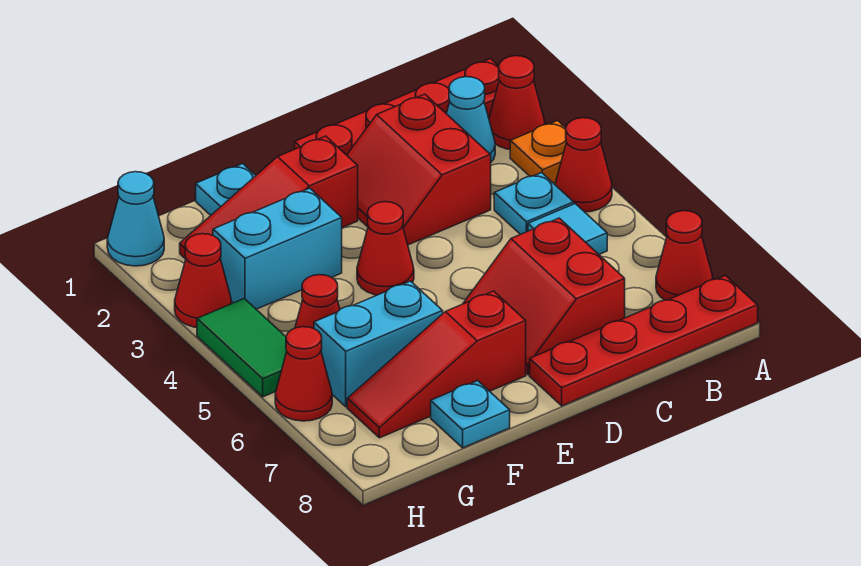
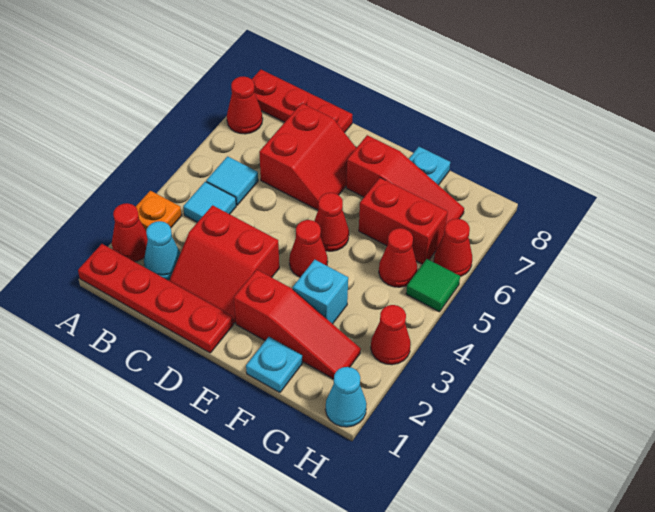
red 1x1 cone [555,118,612,212] -> red 1x1 cone moved to [314,193,349,251]
red 1x4 plate [530,276,758,406] -> red 1x3 plate [252,70,352,133]
cyan 1x1 plate [494,173,574,234] -> cyan 1x1 tile [183,182,236,222]
red 2x2 slope [347,94,491,245] -> red 2x2 slope turned to [169,205,279,323]
cyan 1x2 brick [213,188,342,309] -> cyan 1x1 brick [293,260,348,324]
cyan 1x2 brick [314,281,443,407] -> red 1x2 brick [359,178,448,264]
green 1x2 tile [197,299,287,397] -> green 1x1 tile [406,259,460,312]

